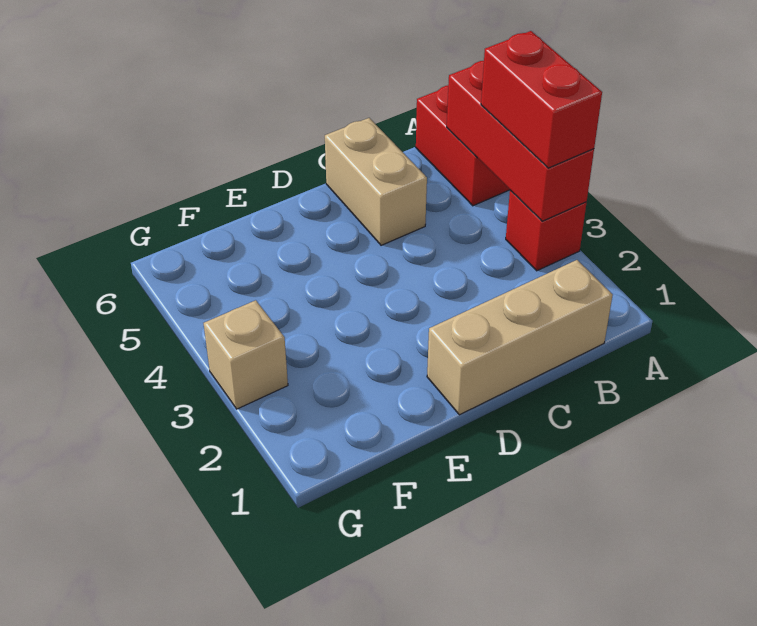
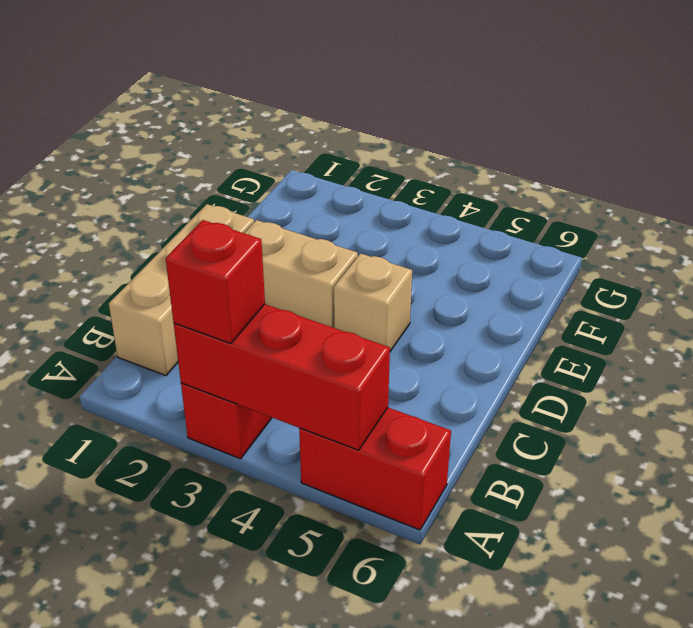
red 1x2 brick [481,31,602,168] -> red 1x1 brick [166,220,265,343]
tan 1x2 brick [325,118,427,245] -> tan 1x2 brick moved to [245,220,358,328]
tan 1x1 brick [204,300,288,409] -> tan 1x1 brick moved to [334,253,412,351]

